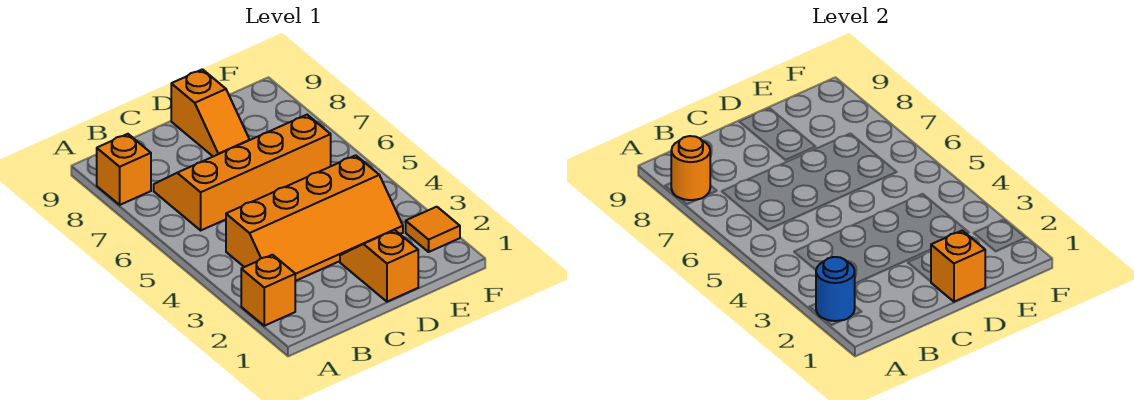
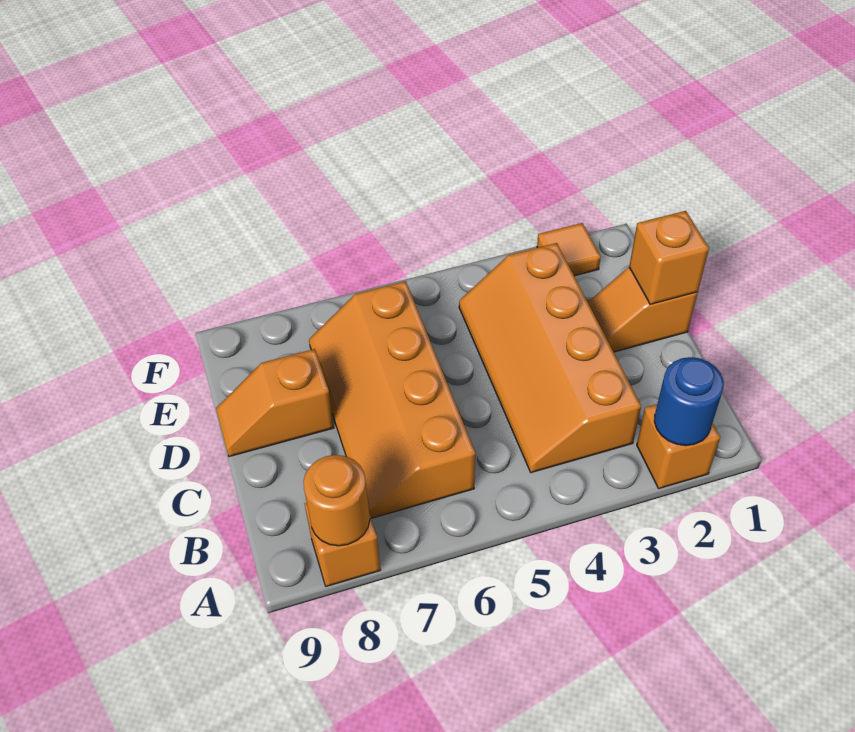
orange 2x4 slope [226,155,403,281] -> orange 2x4 slope turned to [459,243,641,473]
orange 1x2 slope [171,69,249,156] -> orange 1x2 slope turned to [216,349,334,457]

